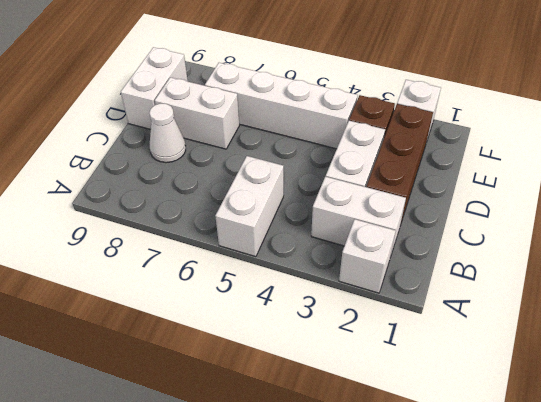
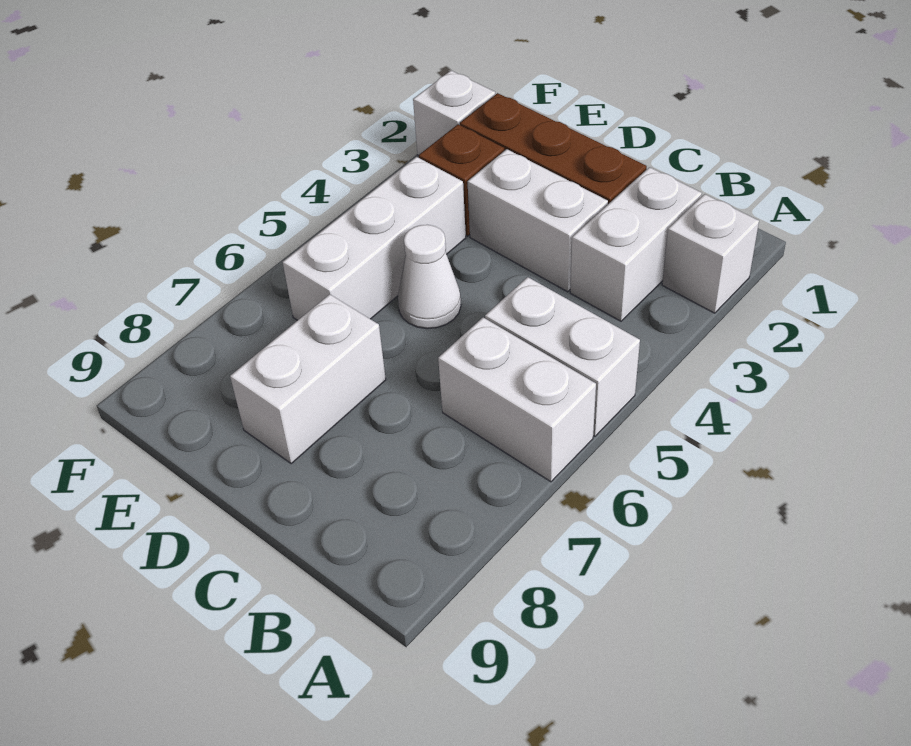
white 1x1 cone [149,104,186,163] -> white 1x1 cone moved to [398,225,461,329]
white 1x2 brick [121,47,188,129] -> white 1x2 brick moved to [438,318,596,482]
white 1x4 brick [205,63,358,149] -> white 1x3 brick [283,157,466,320]

